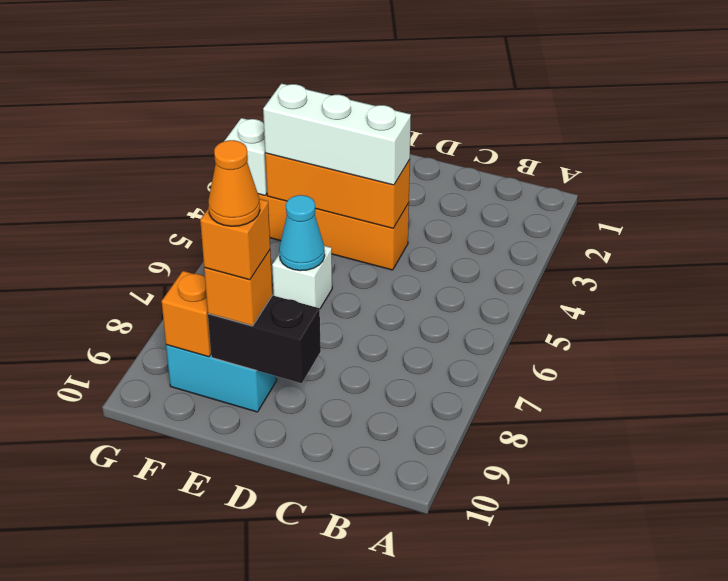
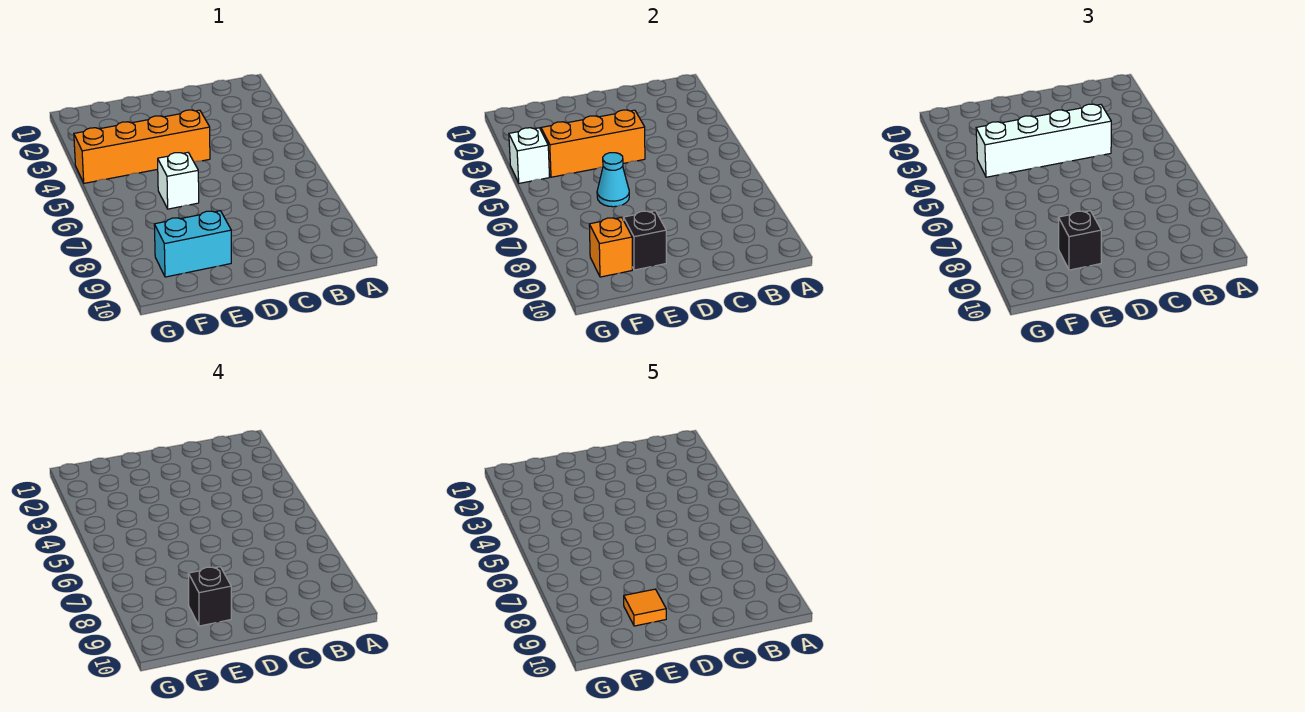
white 1x3 brick [263,84,411,185] -> white 1x4 brick [976,104,1111,177]
black 1x2 brick [208,295,321,383] -> black 1x1 brick [623,211,666,270]
orange 1x1 brick [204,250,273,326] -> black 1x1 brick [1058,211,1101,270]
orange 1x1 brick [200,199,270,280] -> black 1x1 brick [188,567,231,626]
orange 1x1 cone [208,140,260,226] -> orange 1x1 tile [624,589,666,626]

